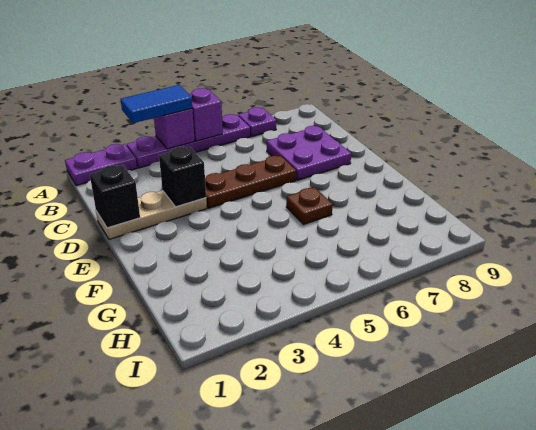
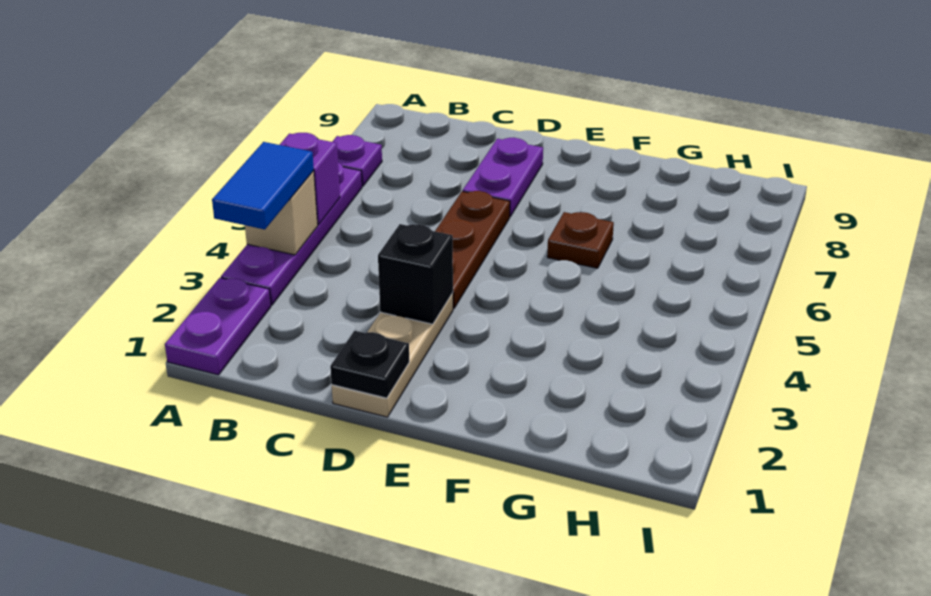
purple 1x1 brick [154,108,195,149] -> tan 1x1 brick [245,171,318,255]
purple 2x2 plate [267,126,351,180] -> purple 1x2 plate [463,138,543,217]
black 1x1 brick [90,165,140,228] -> black 1x1 plate [330,331,409,398]

